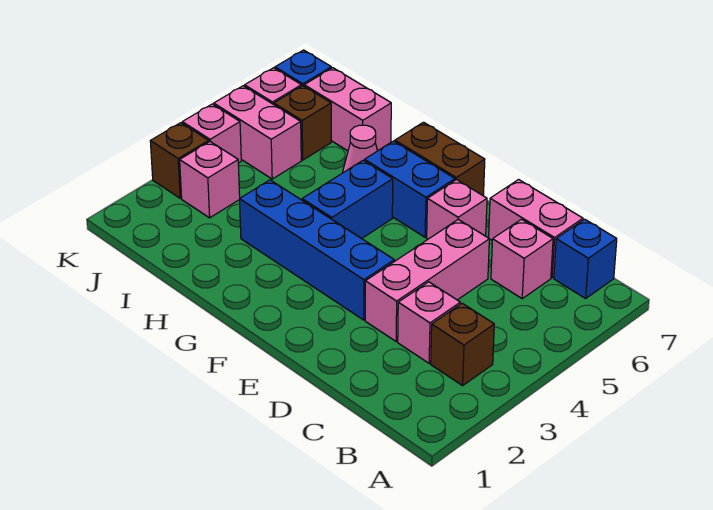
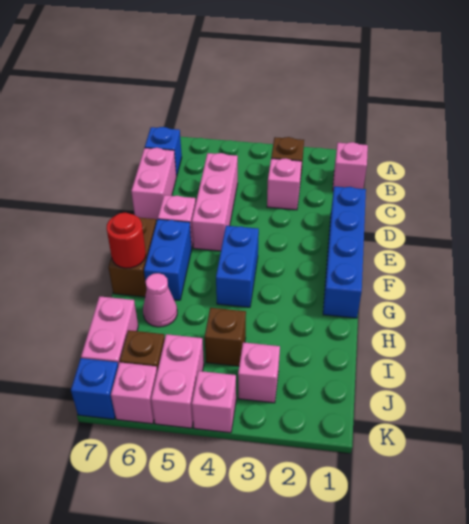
pink 1x1 brick [491,219,553,298] -> pink 1x1 brick moved to [333,142,368,191]
pink 1x3 brick [365,219,489,341] -> pink 1x3 brick turned to [192,153,238,251]
blue 1x4 brick [240,180,394,320] -> blue 1x4 brick moved to [323,186,366,318]
blue 1x2 brick [302,160,393,239] -> blue 1x2 brick turned to [216,226,259,307]
none -> red 1x1 round brick [106,213,146,268]
brown 1x1 brick [150,123,209,198] -> brown 1x1 brick moved to [205,308,246,366]

